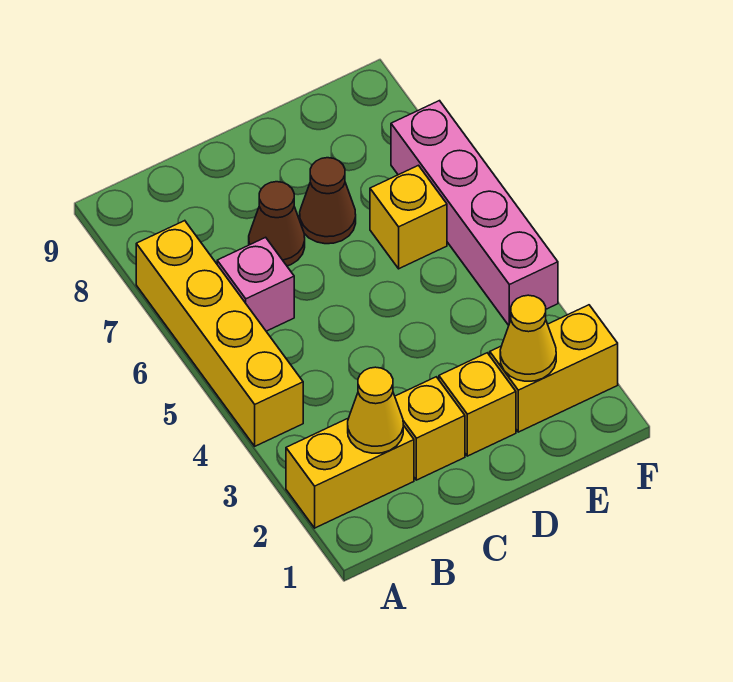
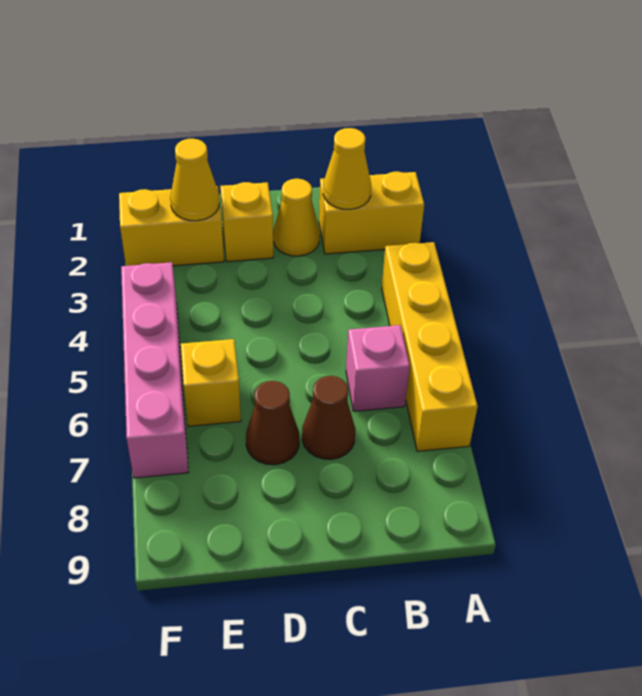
yellow 1x1 brick [395,377,465,480] -> yellow 1x1 cone [273,179,320,256]

